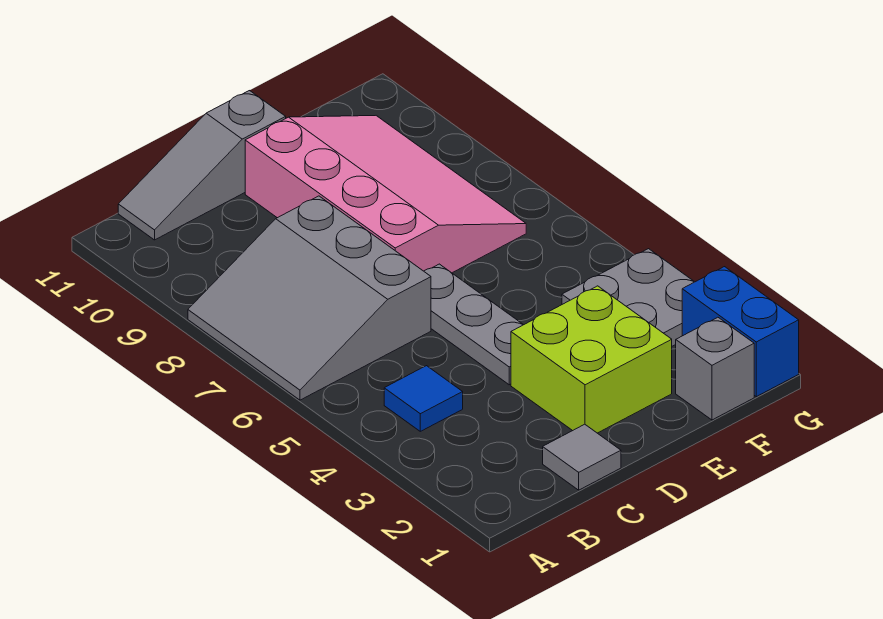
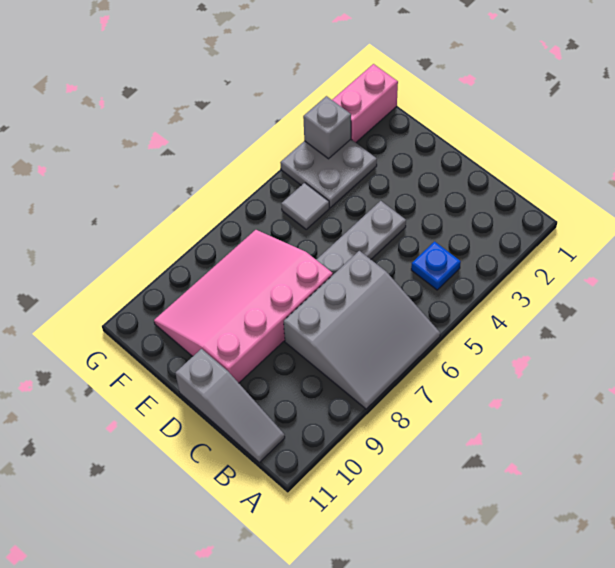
blue 1x1 tile [384,366,463,431] -> blue 1x1 plate [411,242,461,290]
grey 1x1 tile [543,424,621,490] -> grey 1x1 tile moved to [281,183,329,229]
lime 2x2 brick [511,286,672,433] -> none
grey 1x1 brick [676,317,754,420] -> grey 1x1 brick moved to [303,96,351,159]
blue 1x2 brick [682,267,799,397] -> pink 1x2 brick [332,64,398,143]

